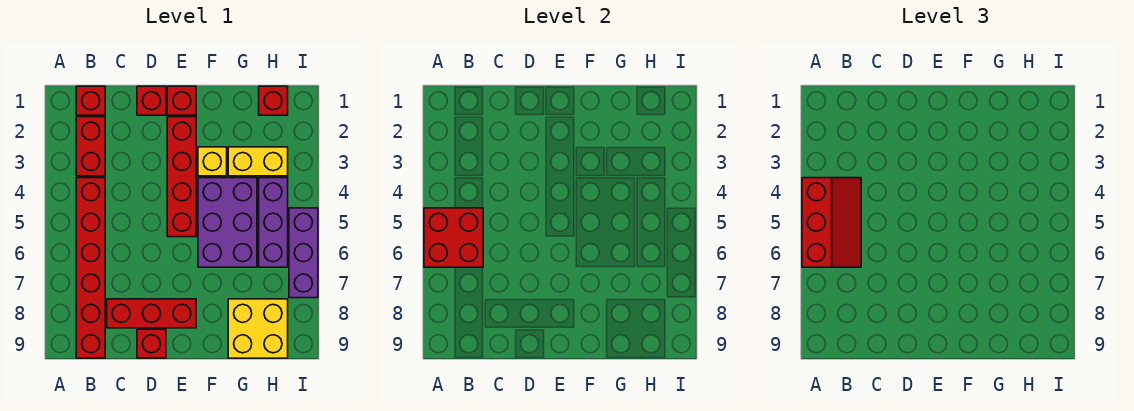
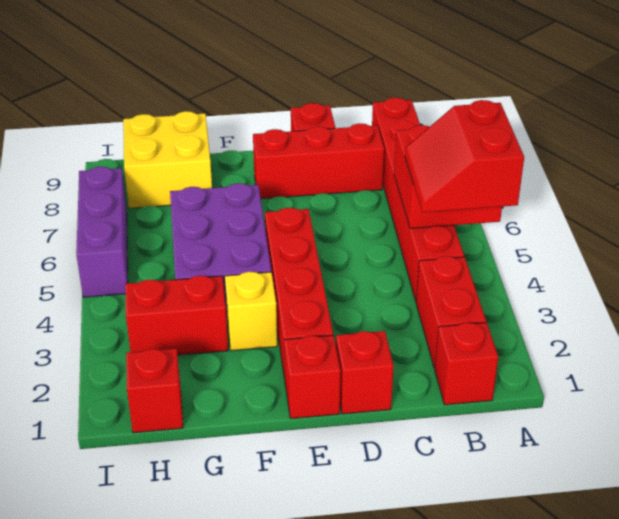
red 2x3 slope [802,178,861,267] -> red 2x2 slope [405,100,524,212]
yellow 1x2 brick [228,147,288,176] -> red 1x2 brick [125,276,228,355]
purple 1x3 brick [259,178,288,267] -> none

